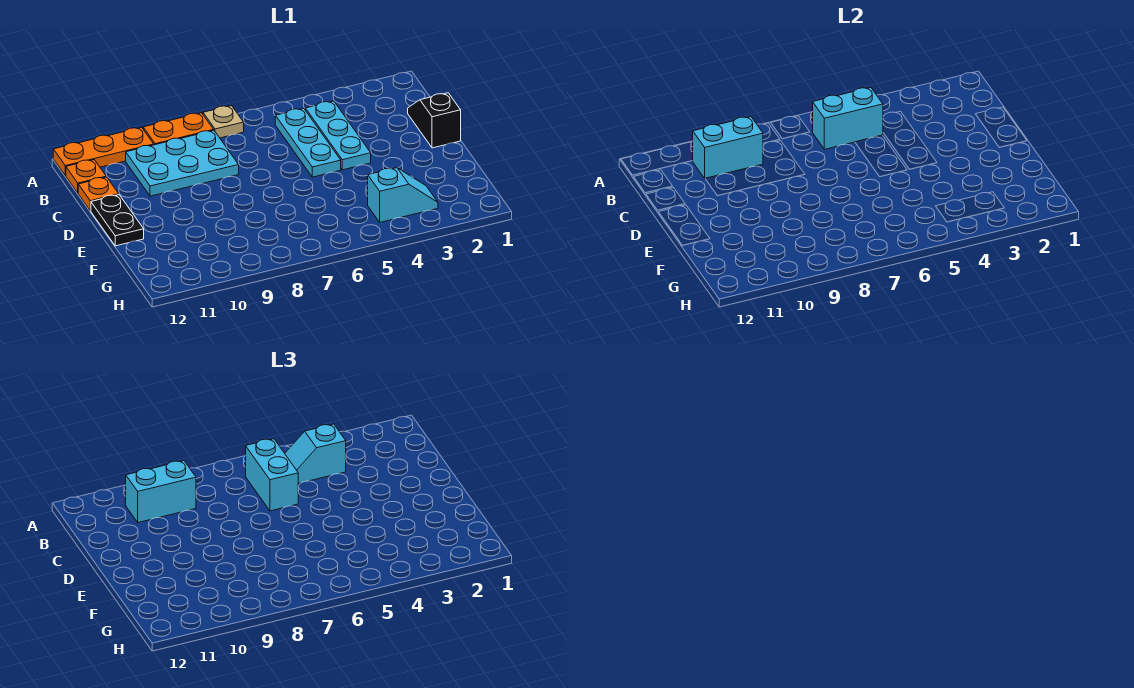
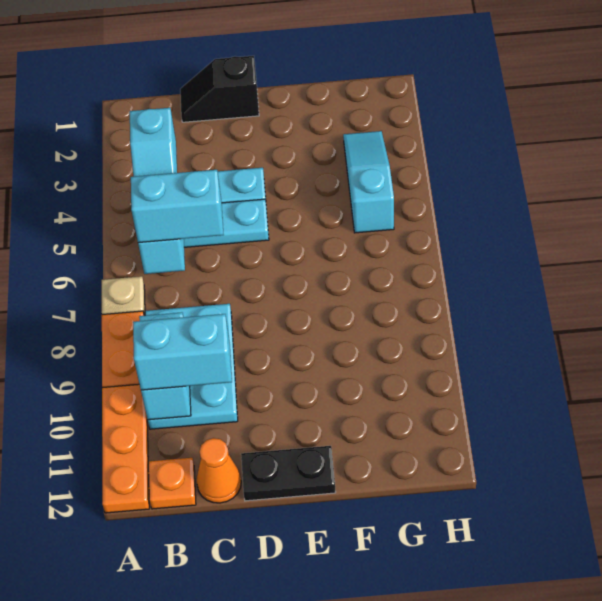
cyan 1x2 brick [126,461,196,523] -> cyan 1x2 brick turned to [133,314,232,390]
orange 1x1 plate [78,177,119,211] -> orange 1x1 cone [197,438,241,503]
cyan 1x2 slope [368,168,438,222] -> cyan 1x3 slope [343,131,394,233]

